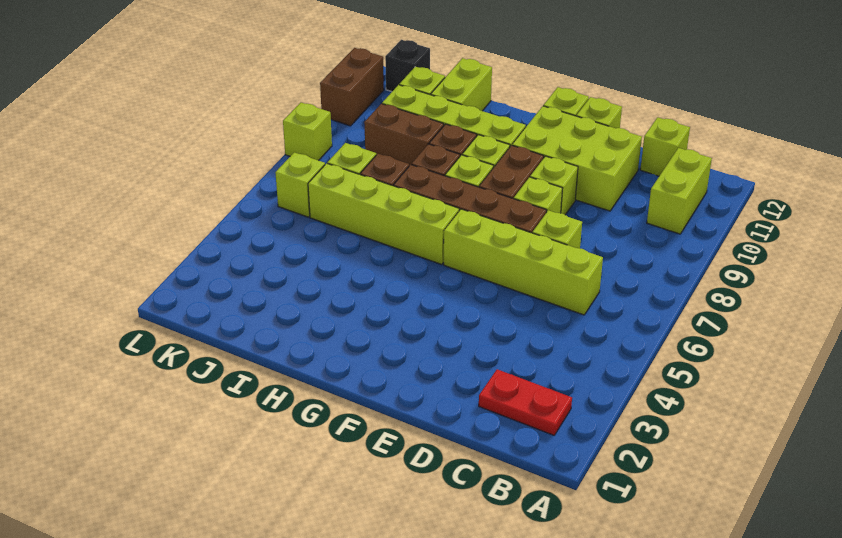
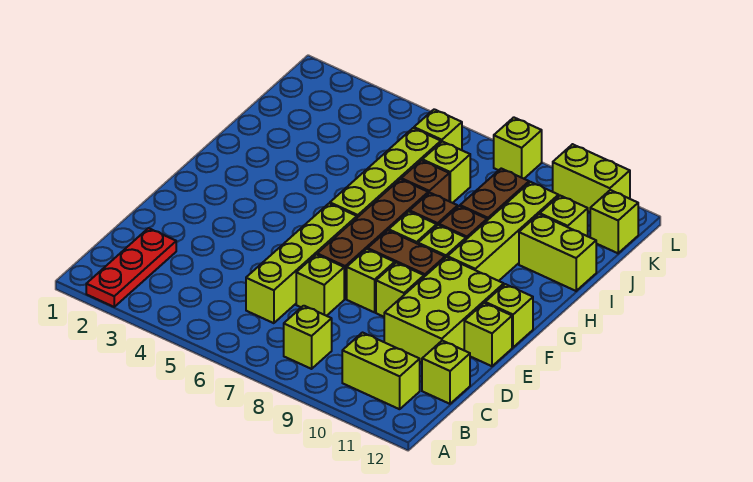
red 1x2 plate [479,369,572,435] -> red 1x3 plate [86,228,176,307]
none -> lime 1x1 brick [284,306,332,369]
black 1x1 brick [385,40,430,92] -> lime 1x1 brick [590,190,638,253]
brown 1x2 brick [320,48,384,126] -> lime 1x2 brick [553,144,630,212]

